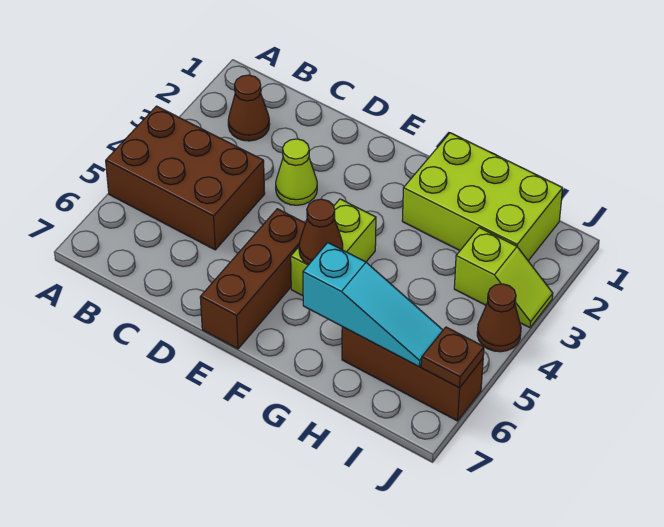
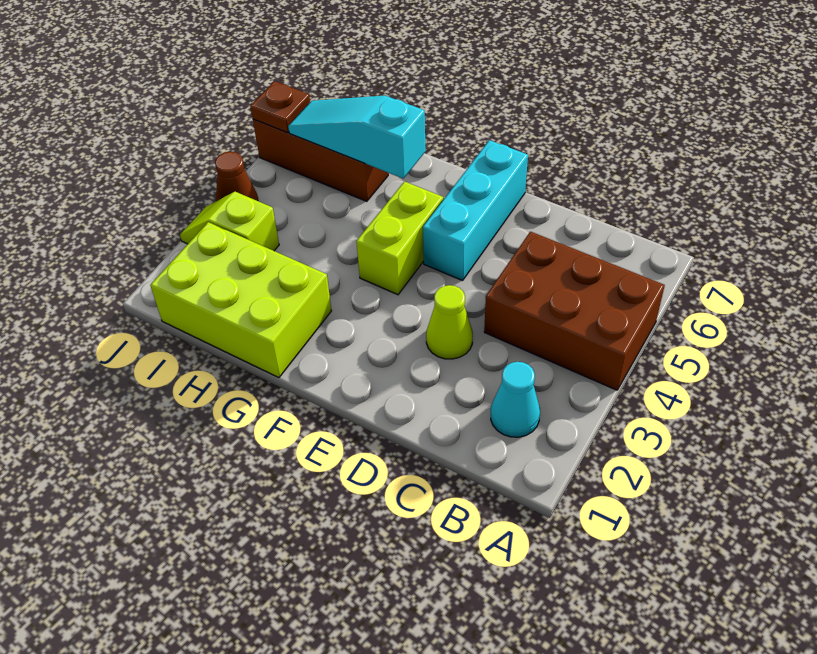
brown 1x1 cone [228,75,270,141] -> cyan 1x1 cone [491,362,540,437]
brown 1x3 brick [200,209,306,349] -> cyan 1x3 brick [423,140,528,281]
brown 1x1 cone [299,199,343,265] -> none

